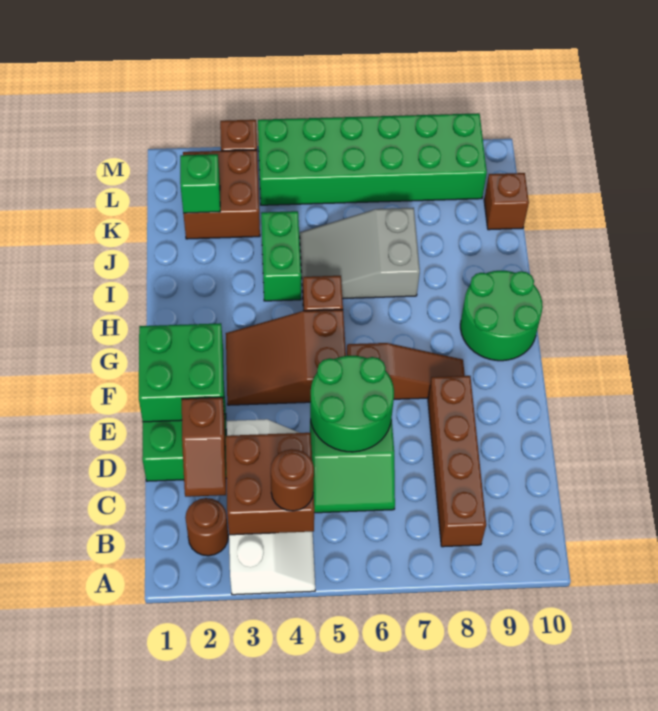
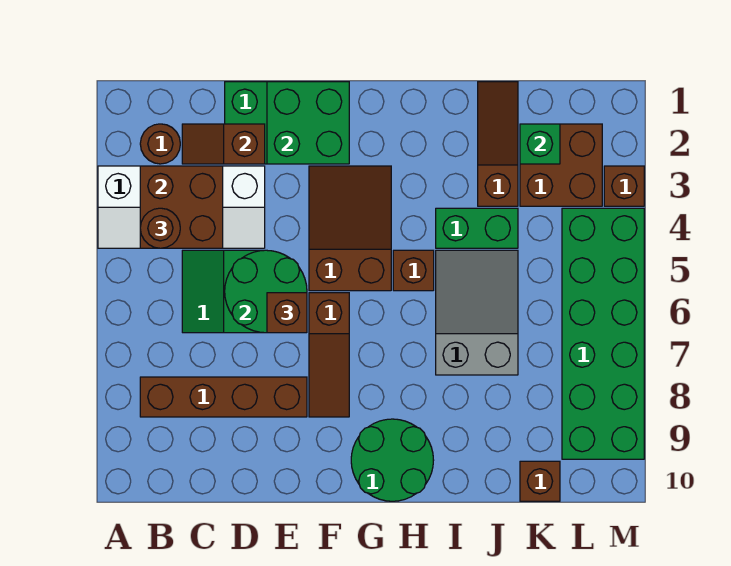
none -> brown 1x1 brick [267,293,307,333]
none -> brown 1x3 slope [478,82,518,206]

